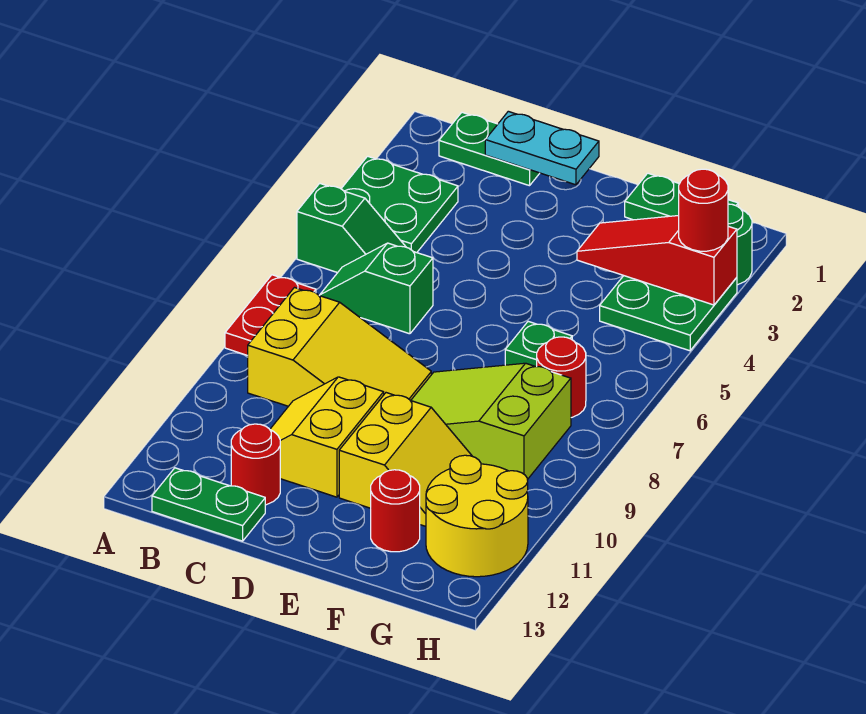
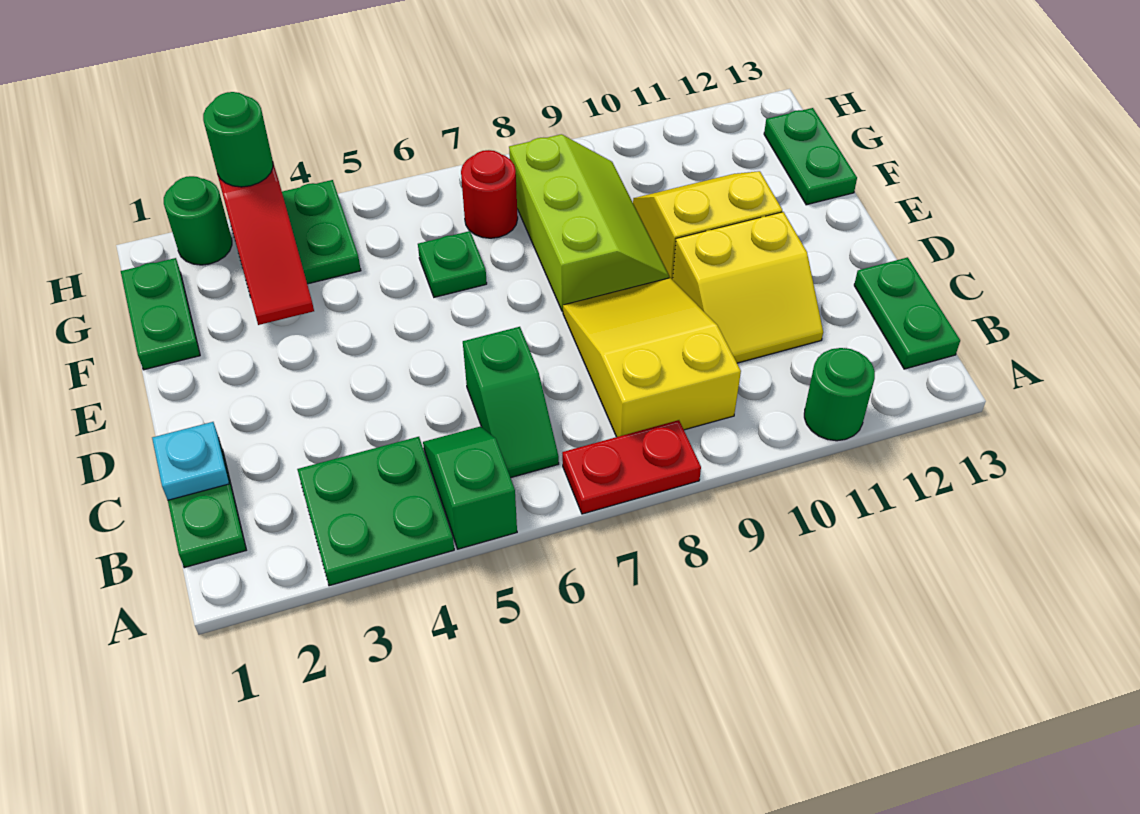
none -> green 1x1 round brick [804,348,875,441]
cyan 1x2 plate [485,111,599,185] -> cyan 1x1 plate [152,422,229,500]
red 1x1 round brick [231,424,280,505] -> none
lime 2x3 slope [411,363,571,480] -> lime 2x3 slope turned to [509,134,669,311]
red 1x1 round brick [371,470,420,552] -> none
none -> green 1x2 plate [764,108,857,205]
yellow 2x2 round brick [426,455,528,577] -> none
red 1x1 round brick [679,169,728,251] -> green 1x1 round brick [203,92,273,187]

